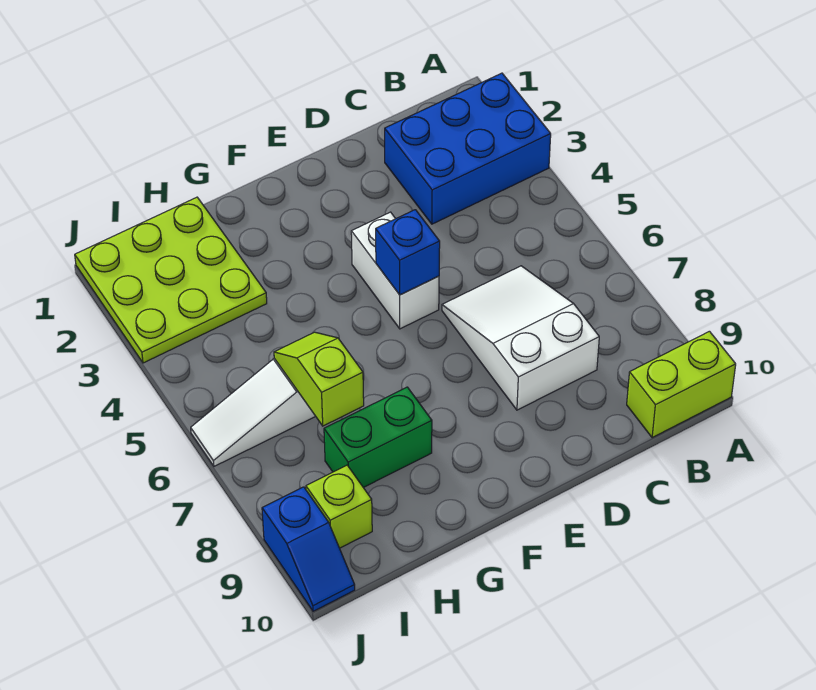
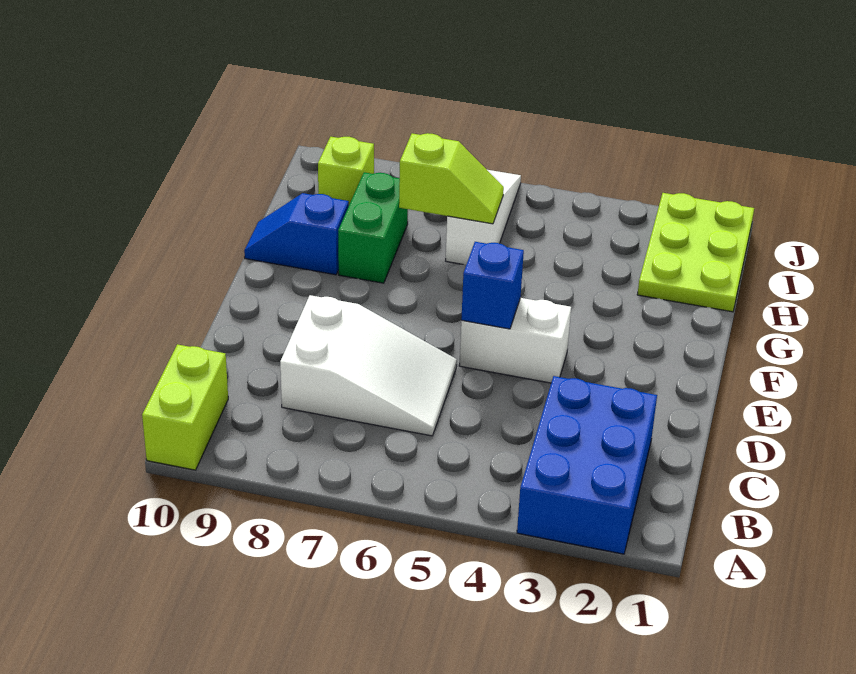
lime 3x3 plate [75,197,267,363] -> lime 2x3 plate [637,193,754,312]
blue 1x2 slope [262,487,355,611] -> blue 1x2 slope moved to [244,193,349,275]

